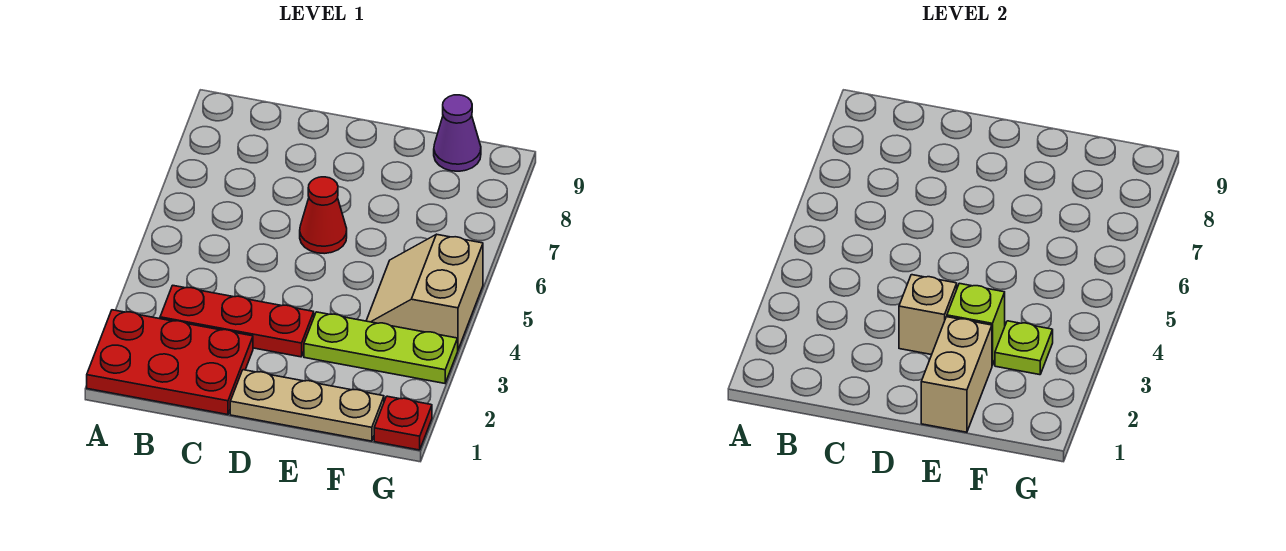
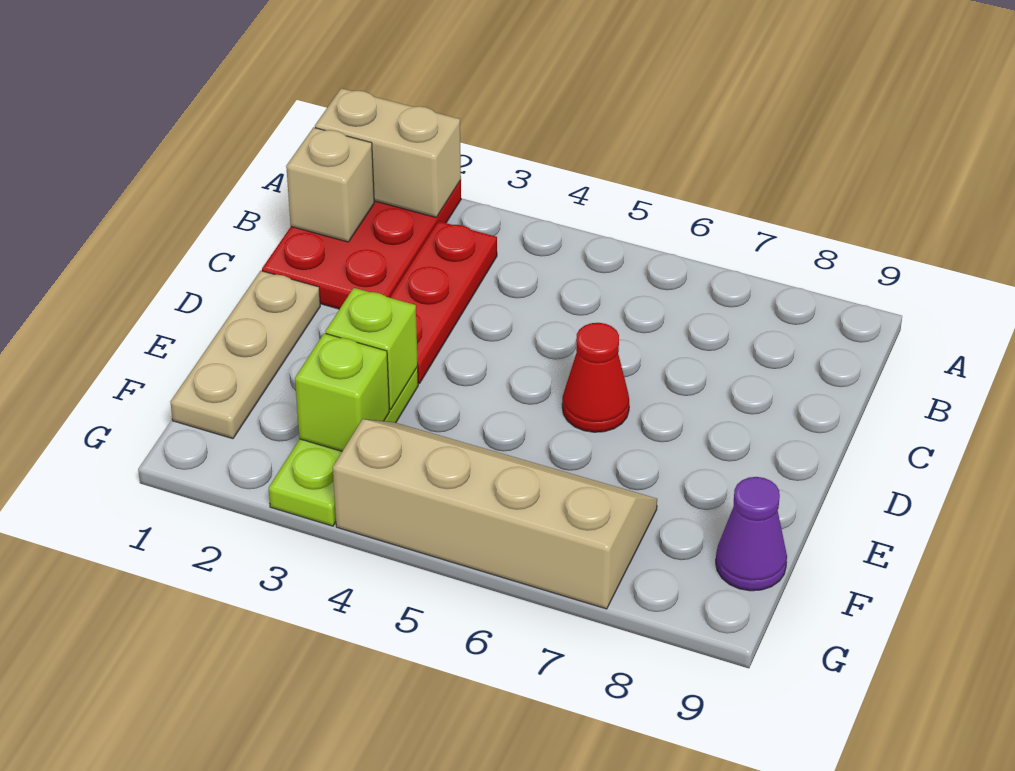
tan 1x1 brick [899,275,957,355] -> tan 1x1 brick moved to [286,127,374,242]
tan 1x2 brick [921,317,992,432] -> tan 1x2 brick moved to [315,88,461,218]
lime 1x1 plate [995,321,1053,375] -> lime 1x1 brick [295,333,389,451]
tan 2x2 slope [366,234,483,349] -> tan 2x4 slope [333,419,657,609]
red 1x1 plate [374,396,432,450] -> none

